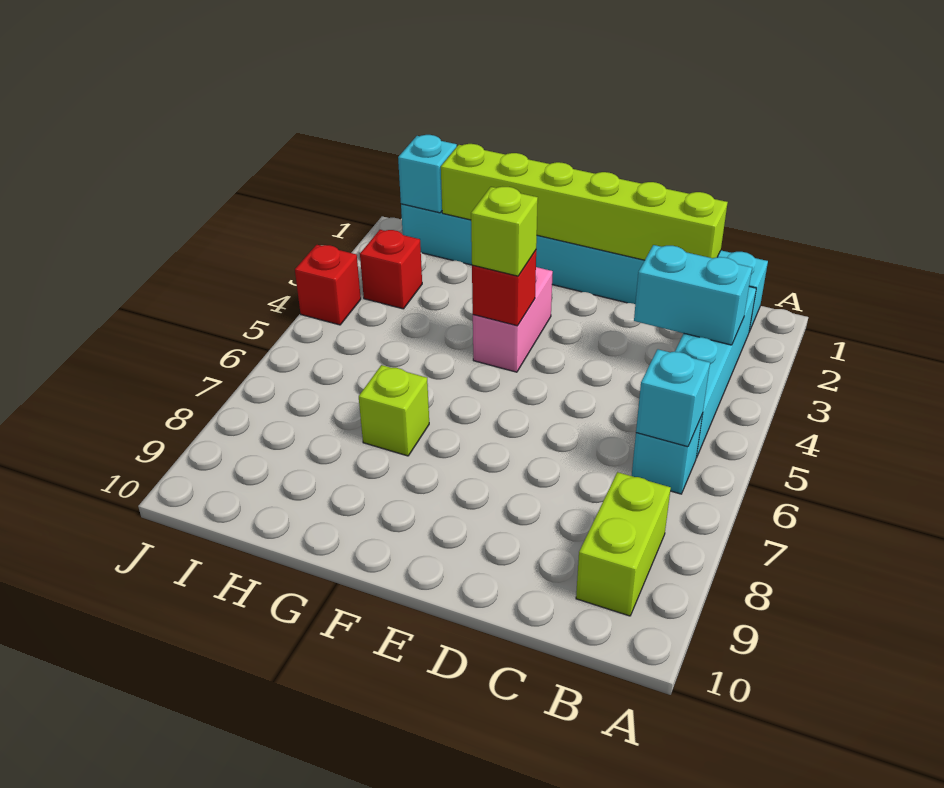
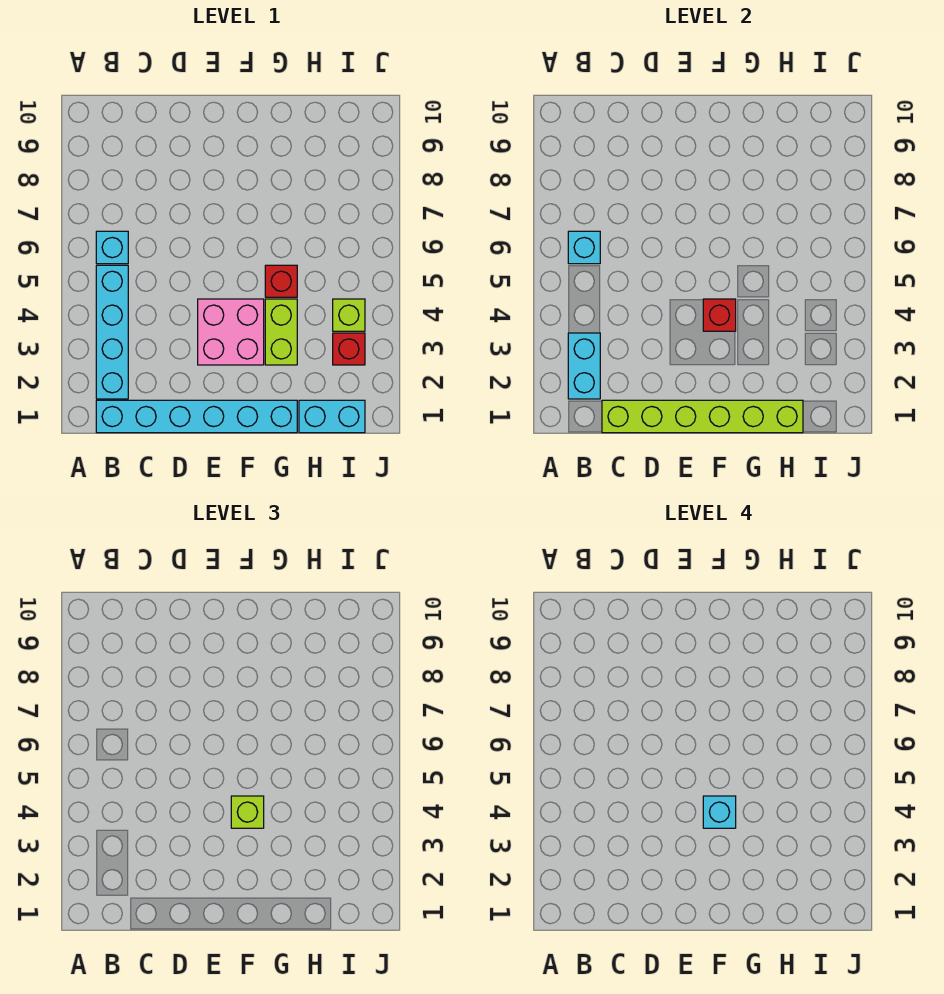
cyan 1x2 brick [634,245,752,345] -> cyan 1x2 brick turned to [568,333,600,399]
lime 1x2 brick [576,472,671,616] -> lime 1x2 brick moved to [265,299,297,365]
pink 1x2 brick [473,267,553,372] -> pink 2x2 brick [198,299,264,365]
lime 1x1 brick [359,365,429,456] -> lime 1x1 brick moved to [333,299,365,331]
cyan 1x1 brick [398,135,457,213] -> cyan 1x1 brick moved to [703,796,736,828]
red 1x1 brick [295,245,361,325] -> red 1x1 brick moved to [265,265,297,297]

